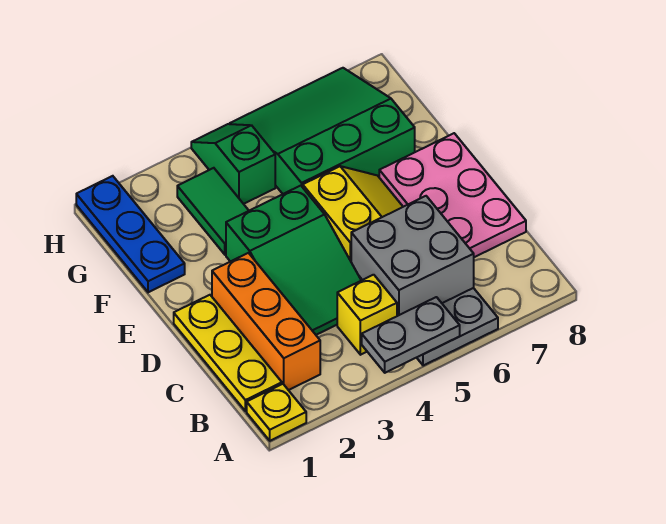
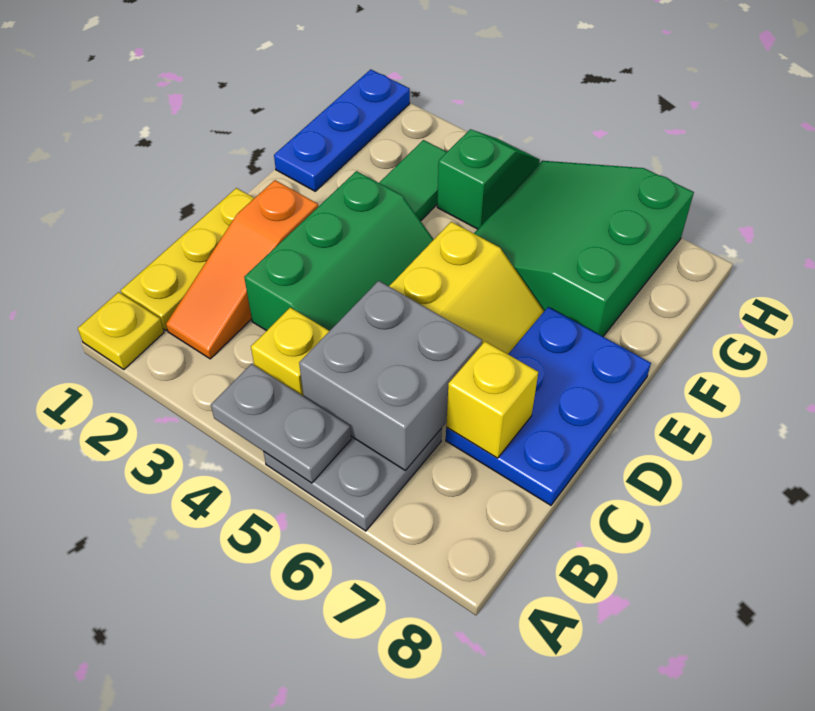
orange 1x3 brick [212,253,320,390] -> orange 1x3 slope [166,180,318,359]
green 2x3 slope [226,186,361,335] -> green 2x3 slope turned to [244,171,434,331]
pink 2x3 plate [379,133,526,257] -> blue 2x3 plate [446,307,651,505]
none -> yellow 1x1 brick [446,342,538,458]
green 3x3 slope [230,68,415,194] -> green 3x3 slope turned to [474,161,694,336]

